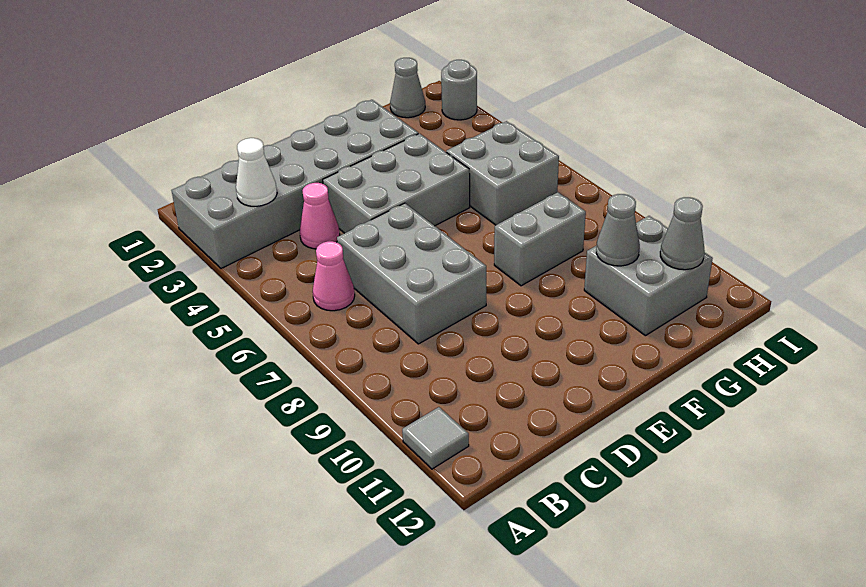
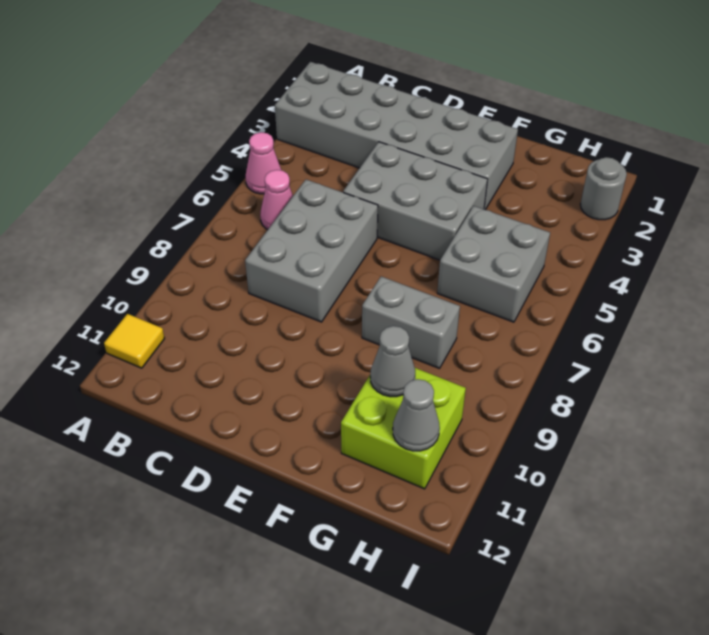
grey 1x1 tile [402,407,469,469] -> yellow 1x1 tile [104,314,165,368]
white 1x1 cone [236,138,277,206] -> none
pink 1x1 cone [300,183,340,249] -> pink 1x1 cone moved to [246,132,281,194]
grey 2x2 brick [584,216,713,336] -> lime 2x2 brick [341,368,466,489]
grey 1x1 cone [390,58,425,118] -> none

